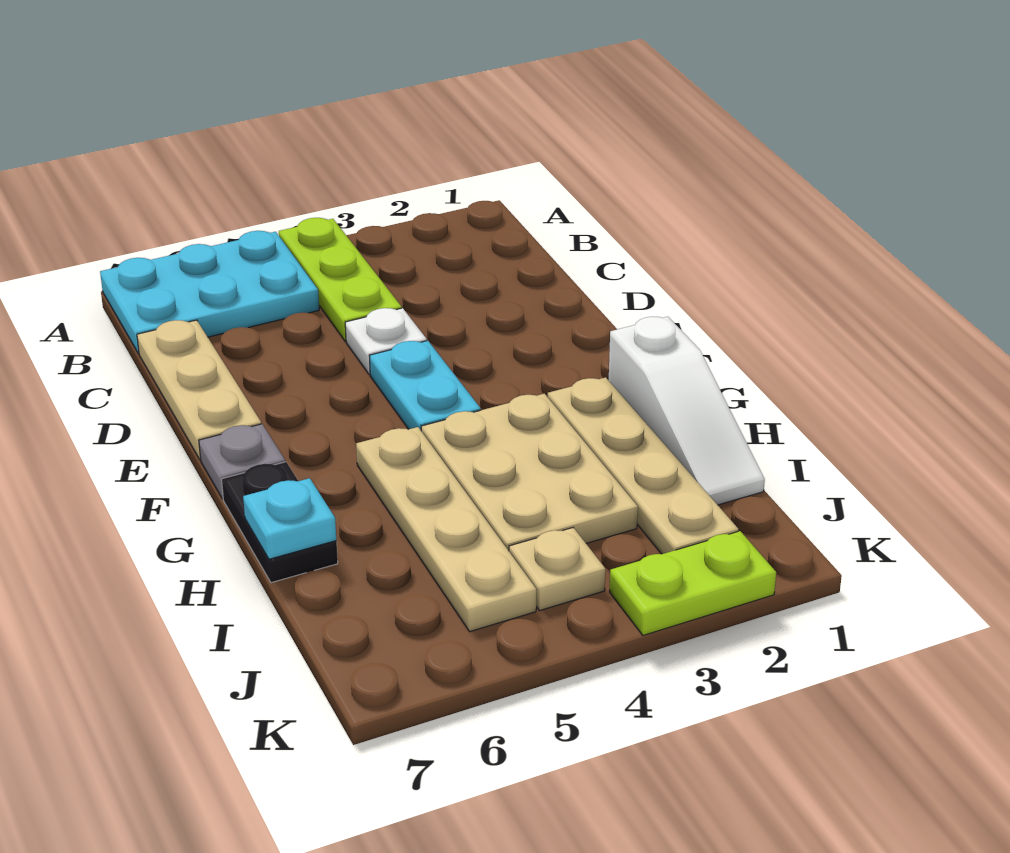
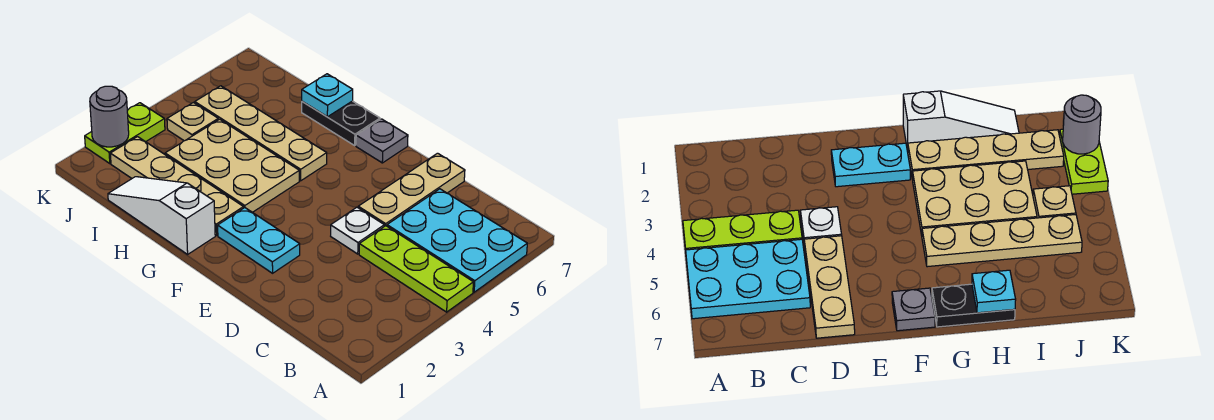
cyan 2x3 plate [100,231,319,354] -> cyan 2x3 plate turned to [387,189,527,292]
tan 1x3 plate [137,320,261,460] -> tan 1x3 plate turned to [358,153,465,226]
cyan 1x2 plate [369,341,481,430] -> cyan 1x2 plate moved to [218,208,300,273]
none -> grey 1x1 round brick [90,86,129,147]

